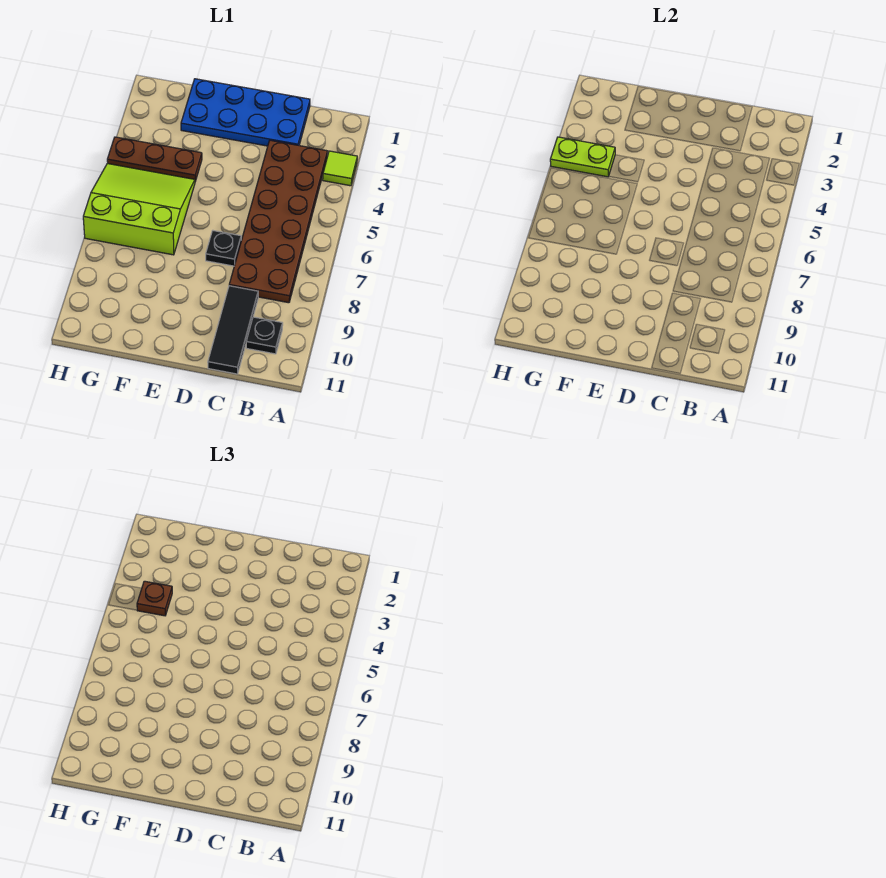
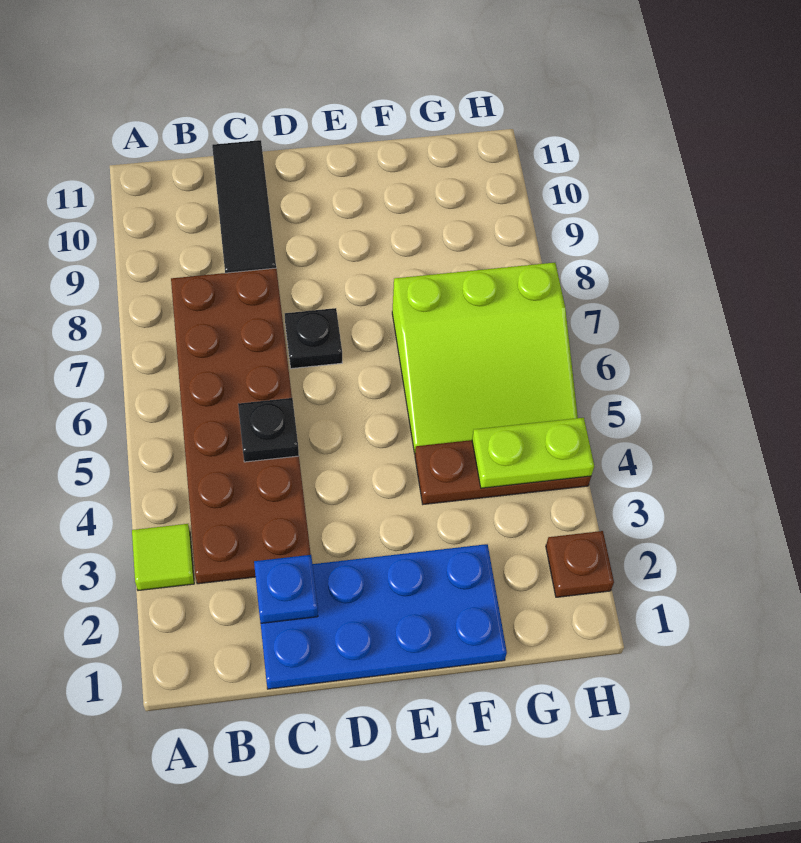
black 1x1 plate [246,317,283,354] -> black 1x1 plate moved to [238,398,299,462]
none -> blue 1x1 plate [254,555,318,623]
brown 1x1 plate [137,581,172,616] -> brown 1x1 plate moved to [546,531,614,597]

